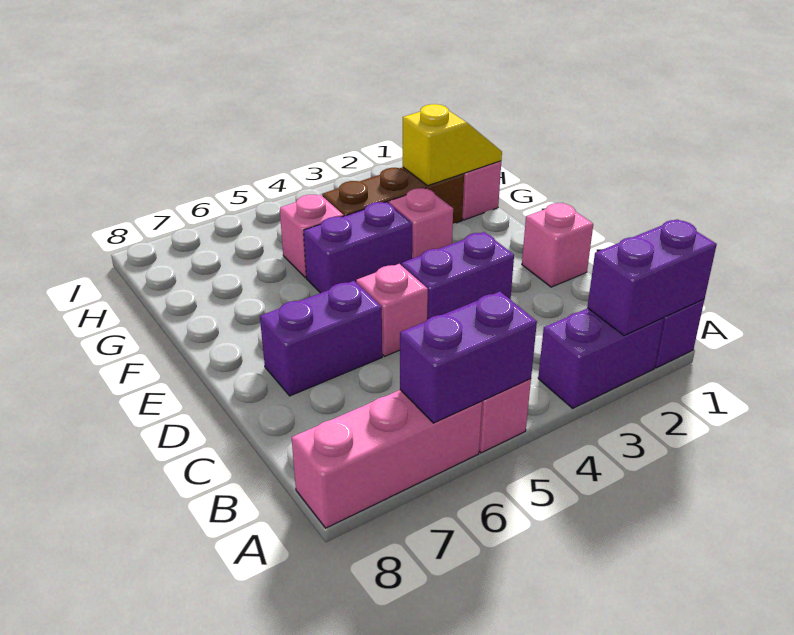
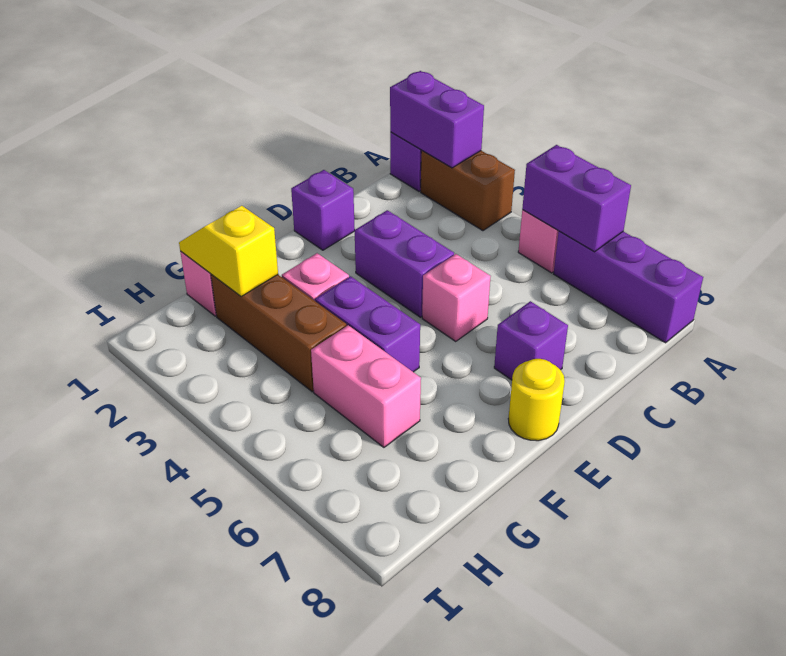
purple 1x2 brick [538,308,664,408] -> brown 1x2 brick [421,151,515,231]
pink 1x3 brick [292,390,482,528] -> purple 1x3 brick [554,231,703,343]
pink 1x1 brick [522,203,593,287] -> purple 1x1 brick [291,170,355,250]
purple 1x2 brick [260,281,382,396] -> purple 1x1 brick [494,301,568,380]
none -> yellow 1x1 round brick [508,359,565,441]
pink 1x1 brick [280,195,344,278] -> pink 1x2 brick [311,325,421,447]

